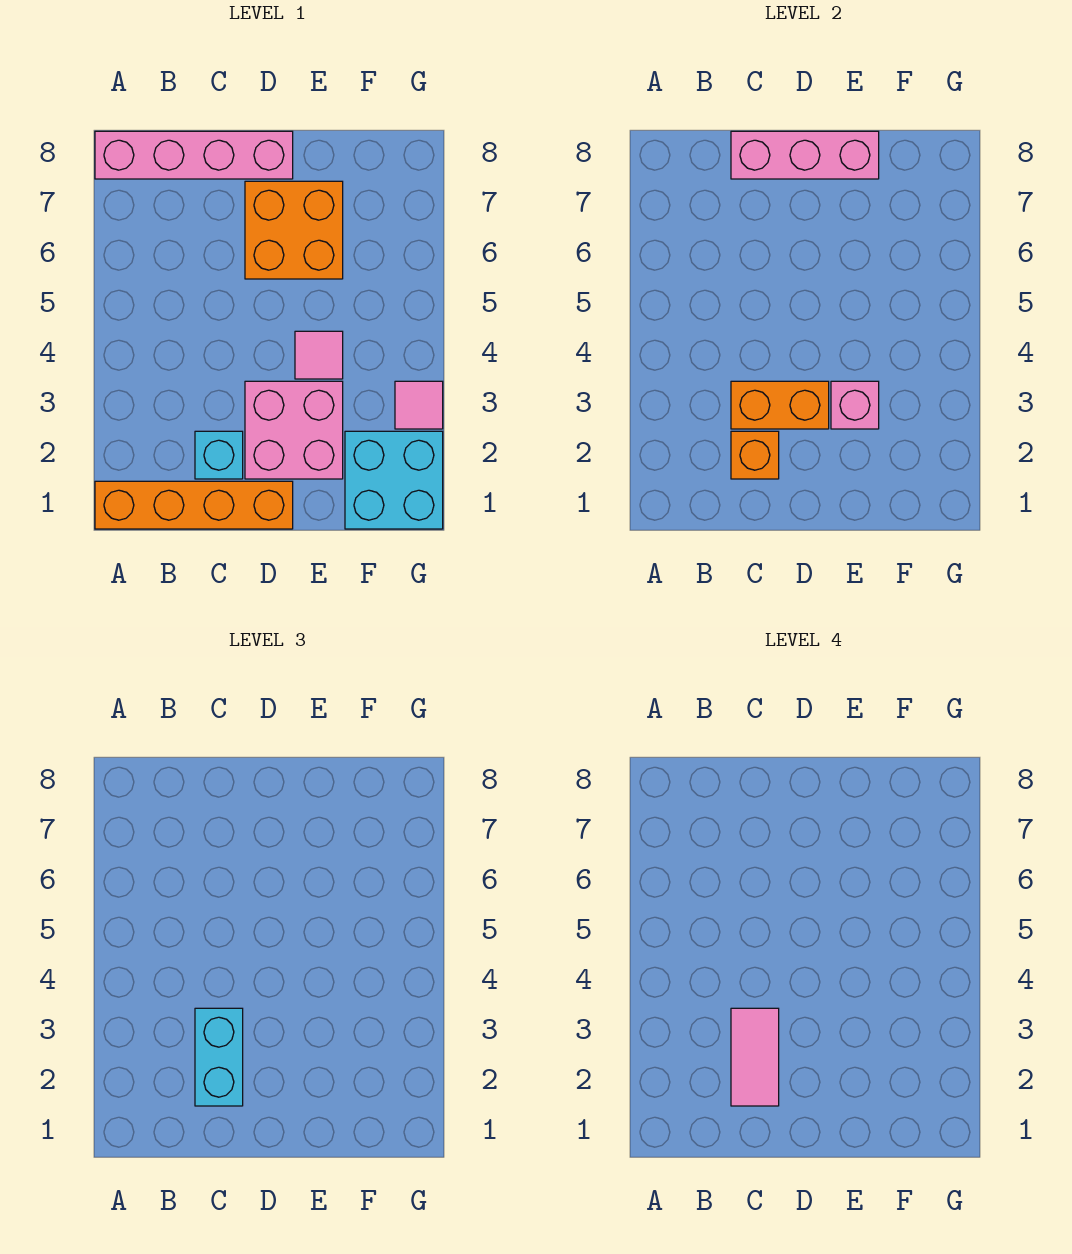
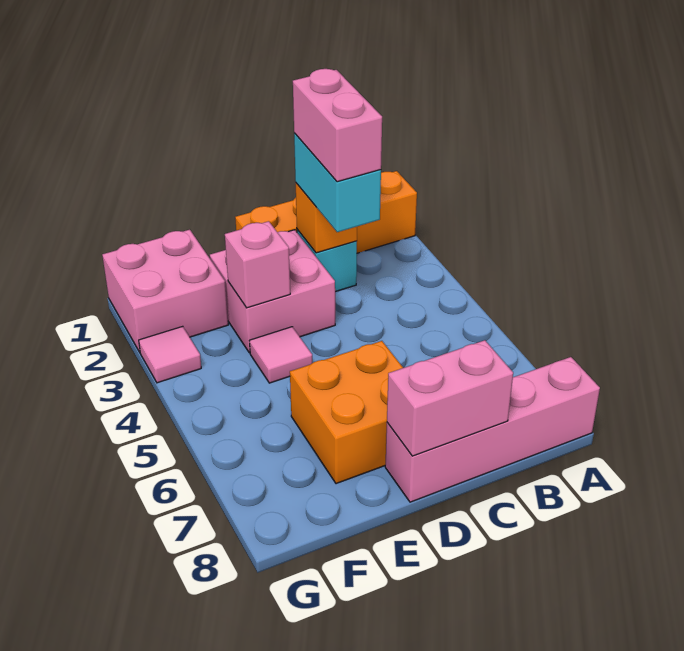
pink 1x2 tile [731,1008,779,1106] -> pink 1x2 brick [293,69,382,182]
orange 1x2 brick [731,381,829,429] -> none
pink 1x3 brick [731,131,879,179] -> pink 1x2 brick [387,340,513,456]
cyan 2x2 brick [345,431,443,529] -> pink 2x2 brick [102,230,228,352]

